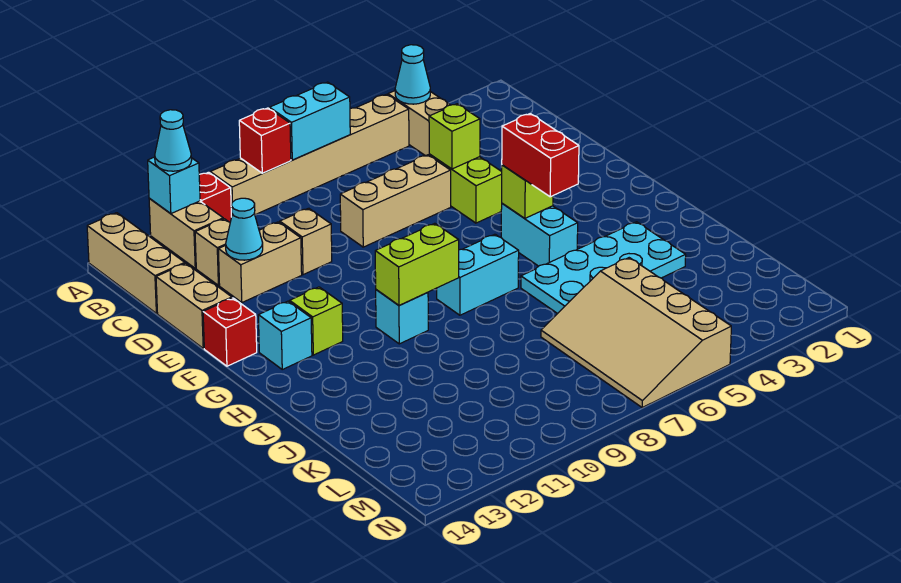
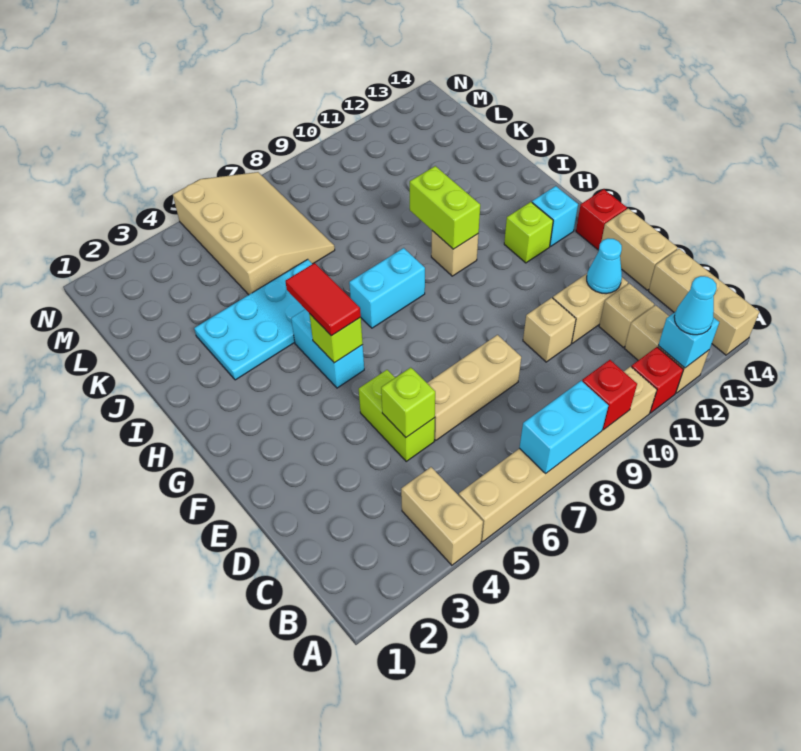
cyan 1x1 cone [395,45,430,104] -> none
red 1x2 brick [501,114,579,197] -> red 1x2 tile [285,263,361,336]
lime 1x2 brick [375,223,459,306] -> lime 1x2 brick turned to [410,166,480,249]
cyan 1x1 brick [376,290,428,344] -> tan 1x1 brick [431,231,478,276]

